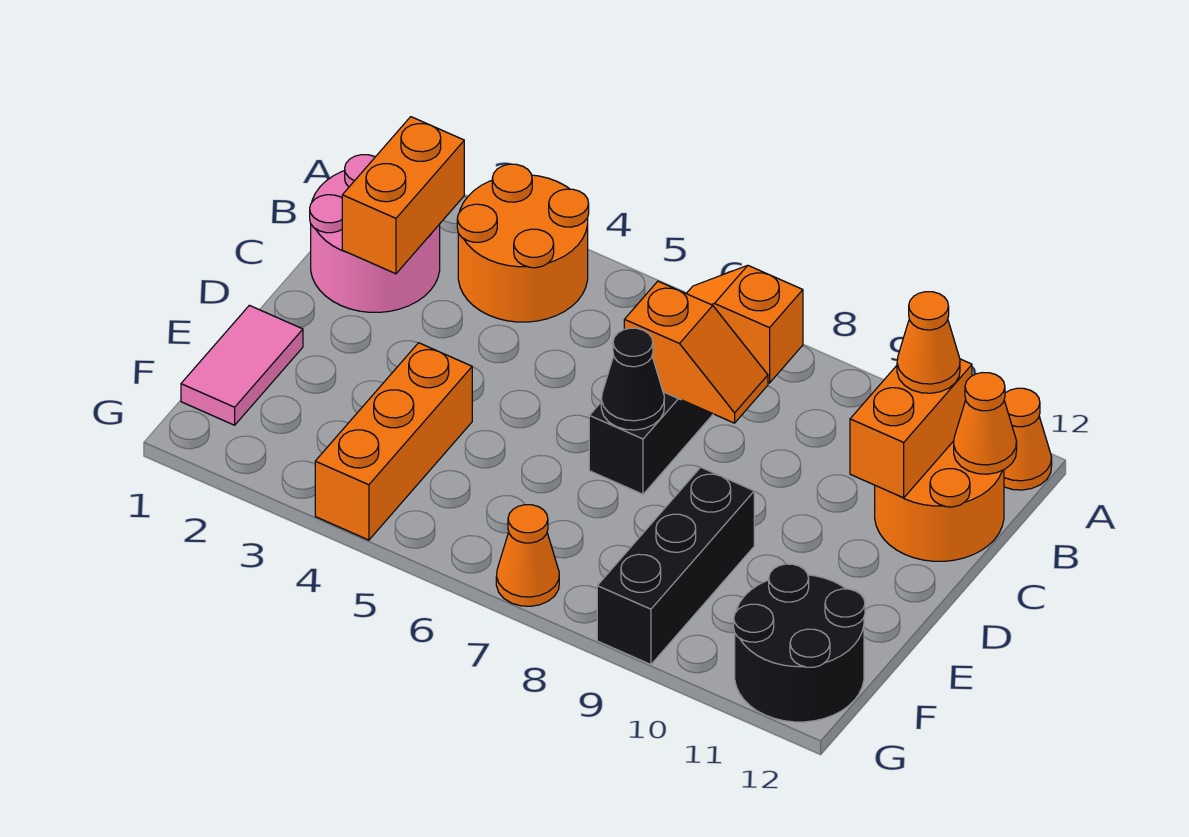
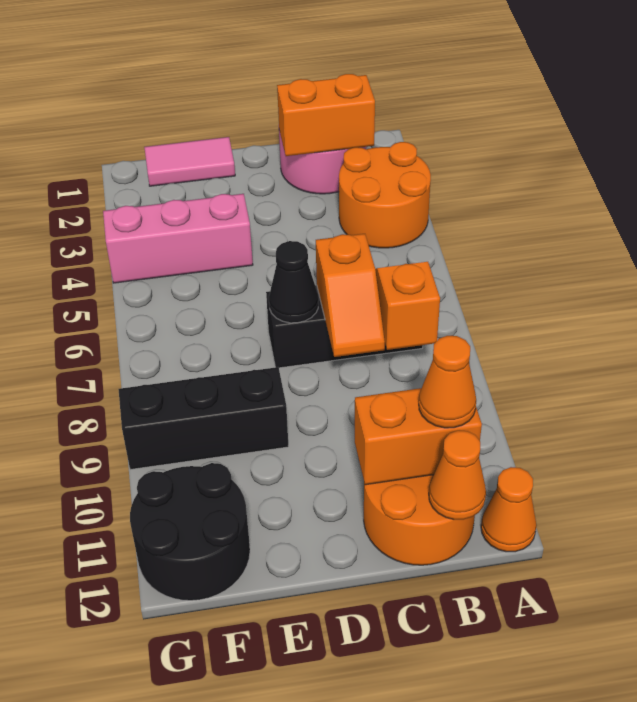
orange 1x3 brick [315,343,472,540] -> pink 1x3 brick [103,194,253,283]
orange 1x1 cone [496,505,559,606] -> none

